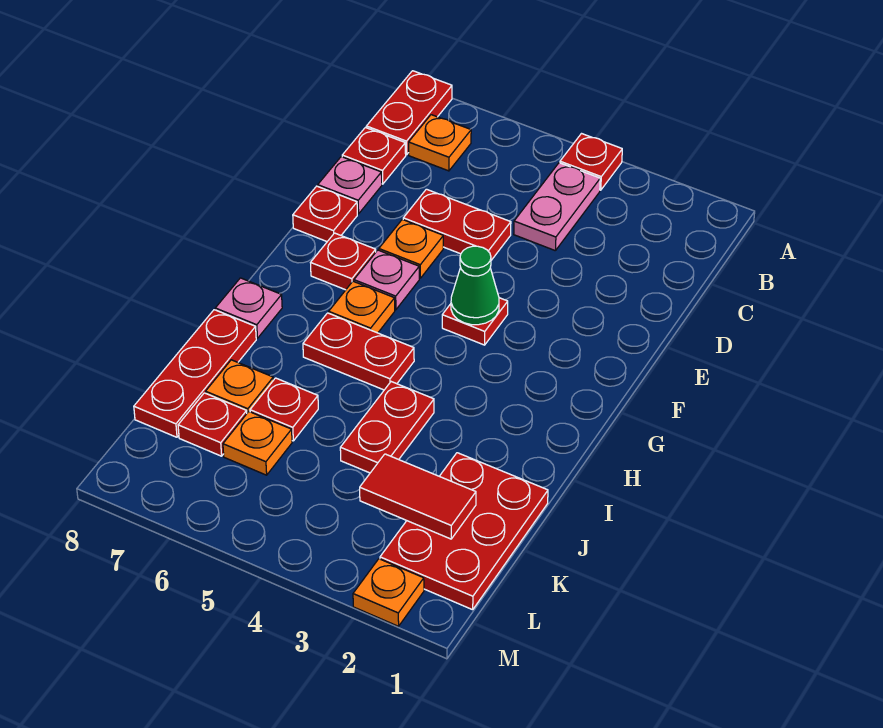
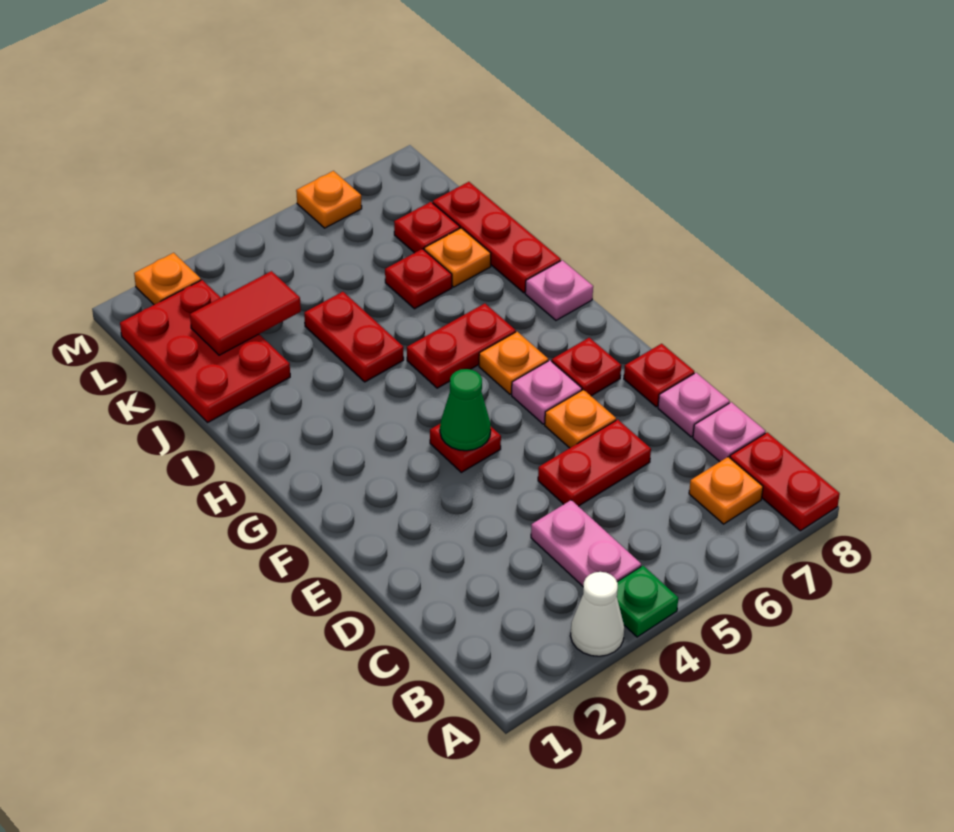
none -> white 1x1 cone [570,572,624,656]
red 1x1 plate [560,134,622,190] -> green 1x1 plate [617,566,678,637]
red 1x1 plate [342,128,406,184] -> pink 1x1 plate [693,402,765,462]
orange 1x1 plate [223,412,292,475] -> orange 1x1 plate moved to [296,171,362,228]

